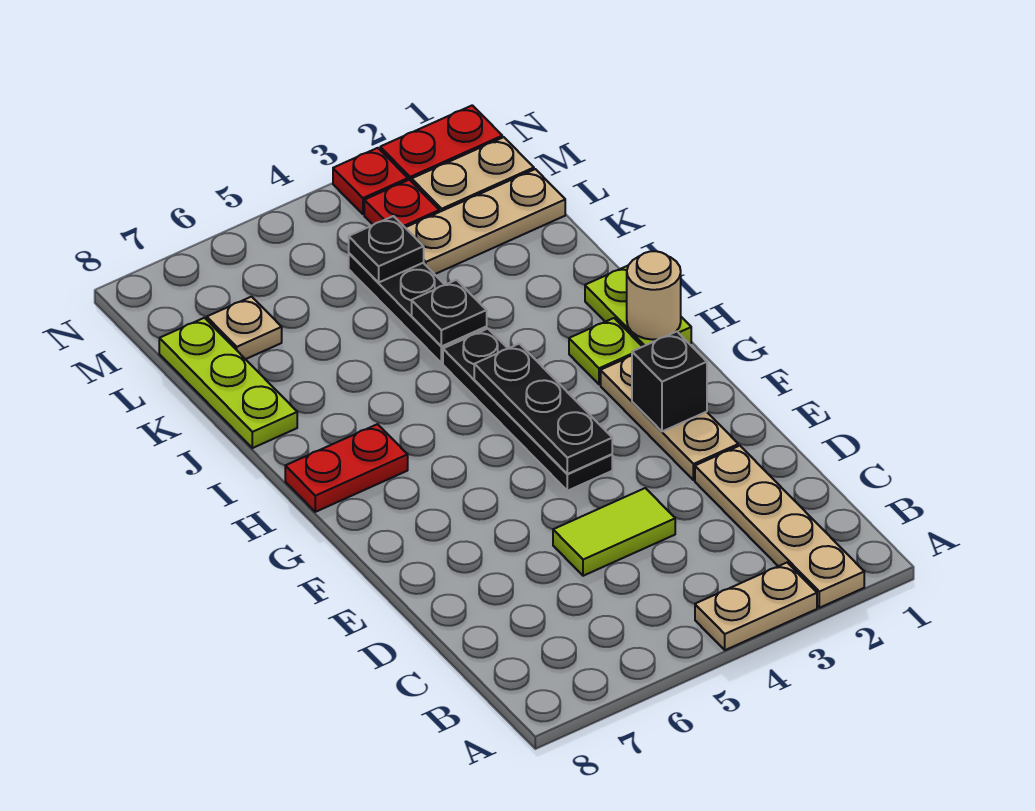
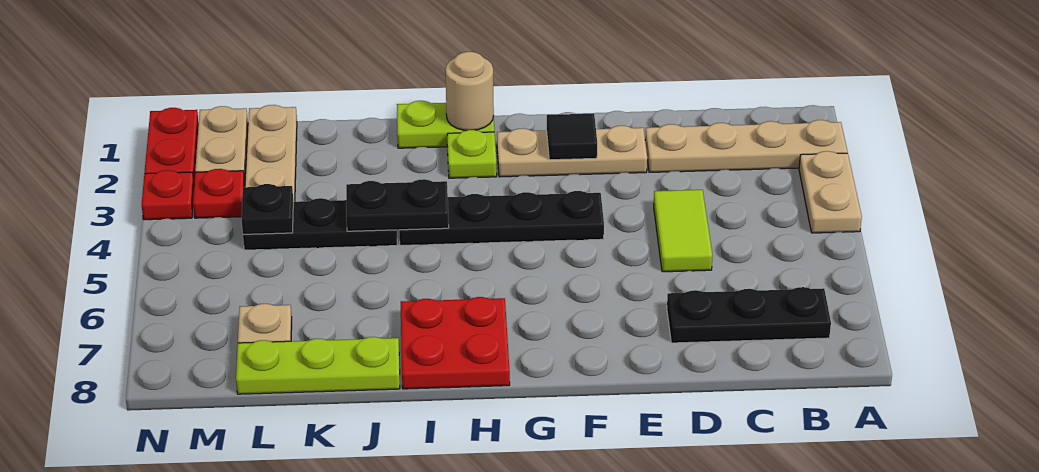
black 1x1 brick [632,332,707,431] -> black 1x1 tile [547,113,597,160]
black 1x3 plate [474,344,612,474] -> black 1x3 plate moved to [667,287,831,343]
red 1x2 plate [285,424,408,512] -> red 2x2 plate [401,297,510,389]
black 1x1 plate [412,280,487,346] -> black 1x2 plate [346,179,449,231]

